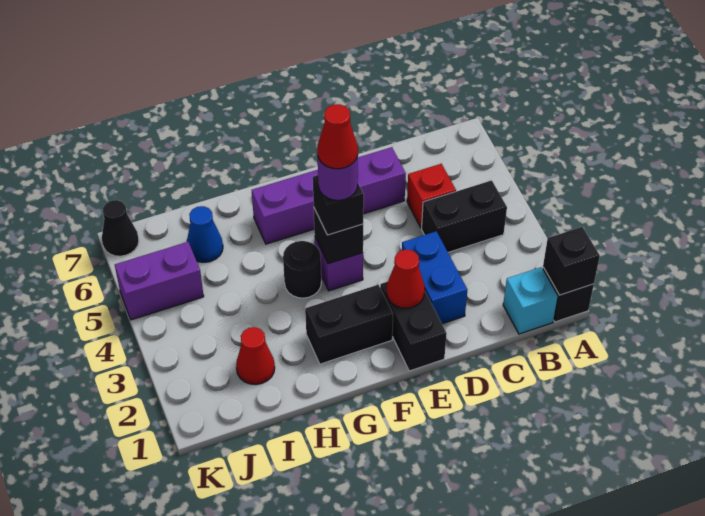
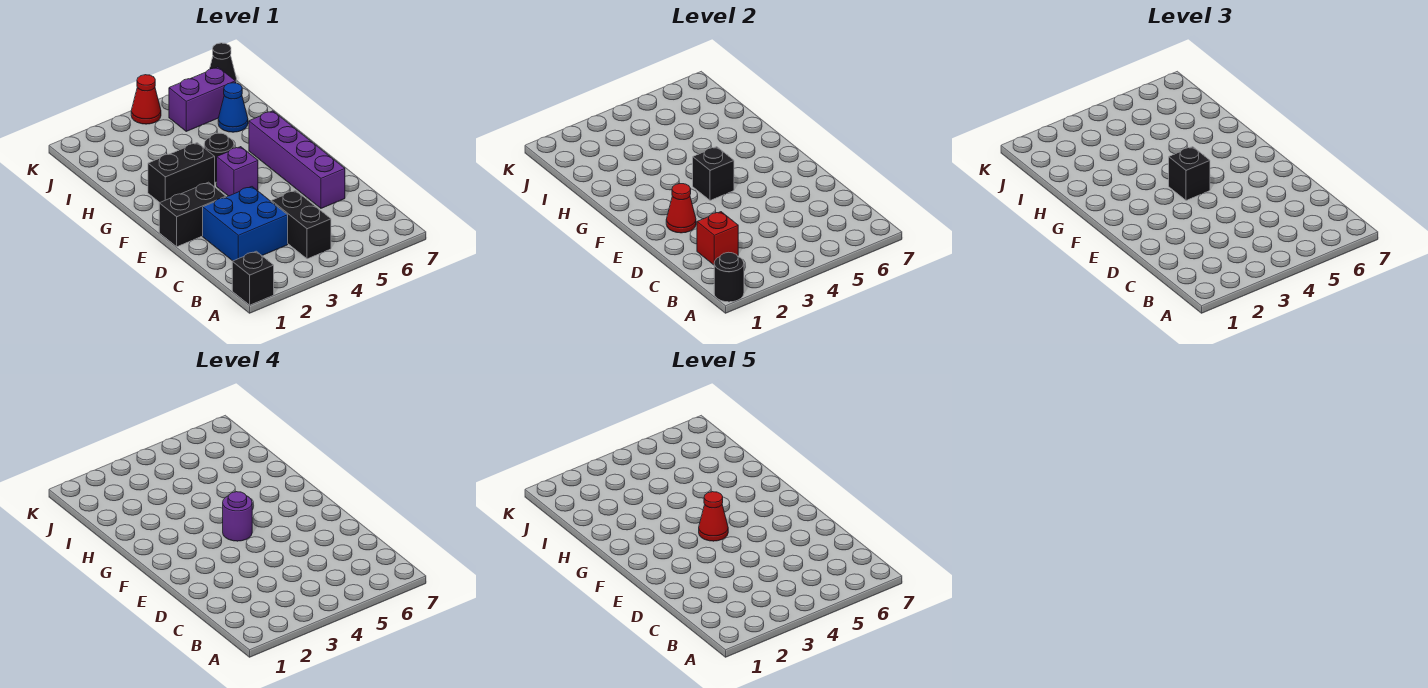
black 1x1 brick [543,227,600,295] -> black 1x1 round brick [714,252,744,302]
cyan 1x1 brick [503,267,558,334] -> none
red 1x1 brick [407,164,456,228] -> red 1x1 brick moved to [697,212,738,265]
blue 1x2 brick [402,231,467,324] -> blue 2x2 brick [203,187,288,261]
black 1x2 brick [305,285,393,364] -> black 1x2 brick turned to [148,143,215,202]
red 1x1 cone [236,327,275,384] -> red 1x1 cone moved to [131,75,161,124]
purple 1x2 brick [115,242,204,320] -> purple 1x2 brick turned to [169,67,236,131]

